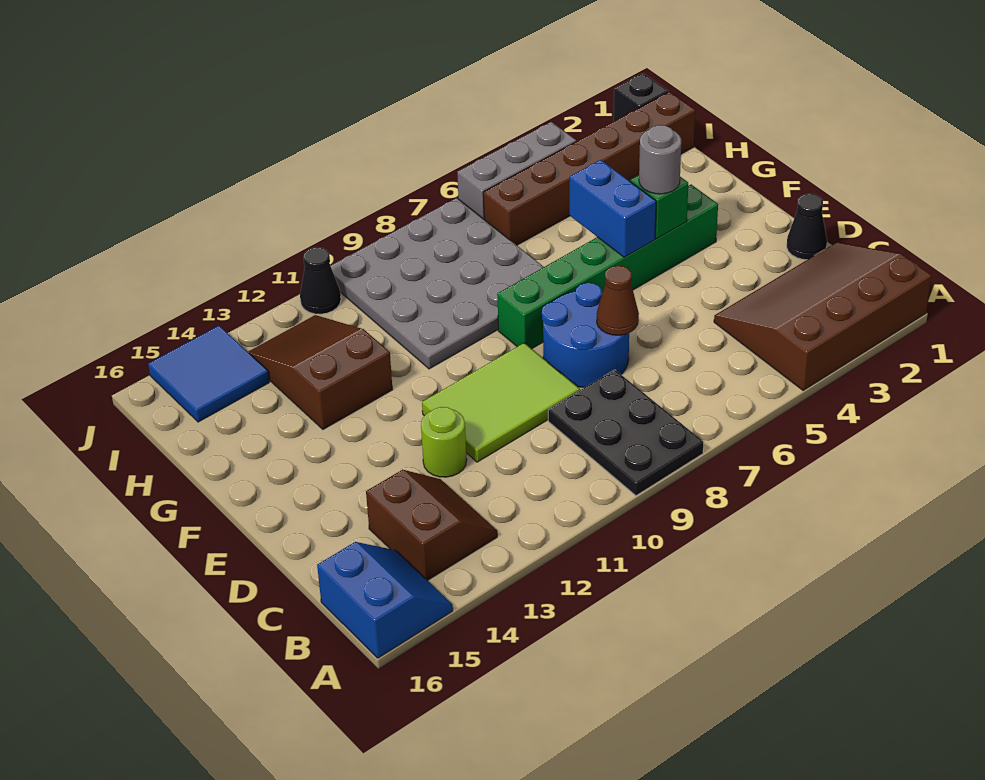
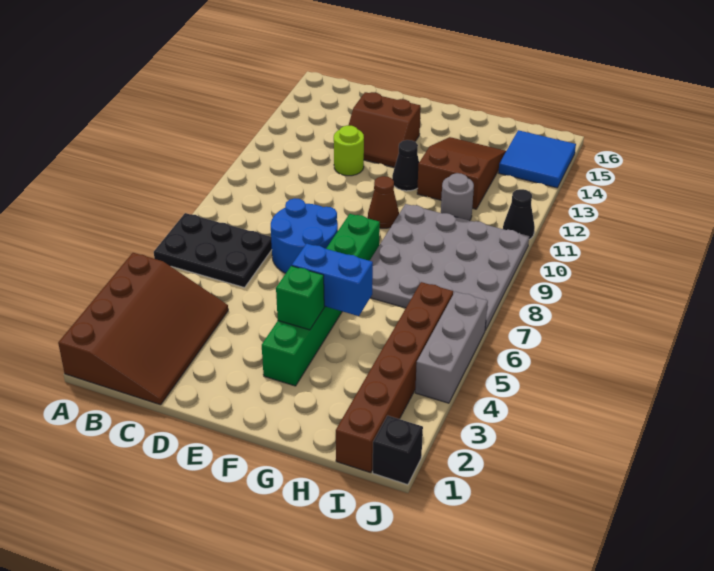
black 2x3 plate [548,370,703,496] -> black 2x3 plate moved to [154,213,272,288]
blue 2x2 slope [317,542,453,658] -> none
brown 2x2 slope [366,470,497,581] -> brown 2x2 slope moved to [348,92,421,168]
black 1x1 cone [787,194,827,260] -> black 1x1 cone moved to [392,140,419,191]
brown 1x1 cone [597,266,639,335] -> brown 1x1 cone moved to [368,176,399,228]
lime 2x3 tile [422,343,580,462] -> none
grey 1x1 round brick [639,125,682,194] -> grey 1x1 round brick moved to [441,173,474,221]
brown 2x3 slope [248,315,393,429] -> brown 2x3 slope turned to [417,137,506,209]

